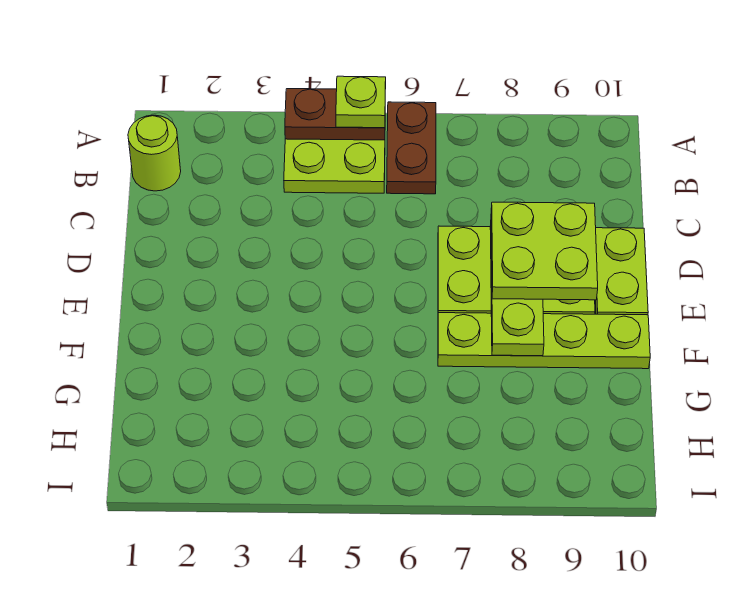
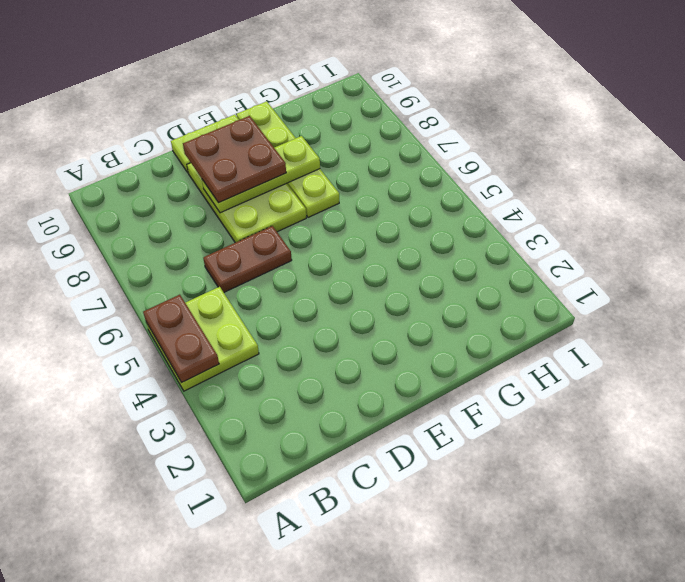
lime 1x1 plate [336,76,386,128] -> none
brown 1x2 plate [387,102,436,194] -> brown 1x2 plate moved to [203,226,292,292]
lime 1x1 round brick [128,115,181,191] -> none
lime 2x2 plate [491,202,598,300] -> brown 2x2 plate [183,116,286,203]

